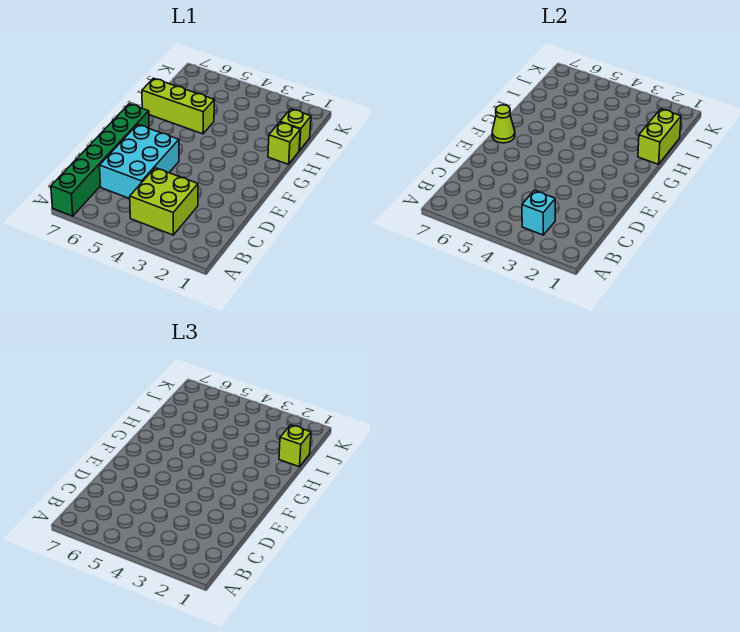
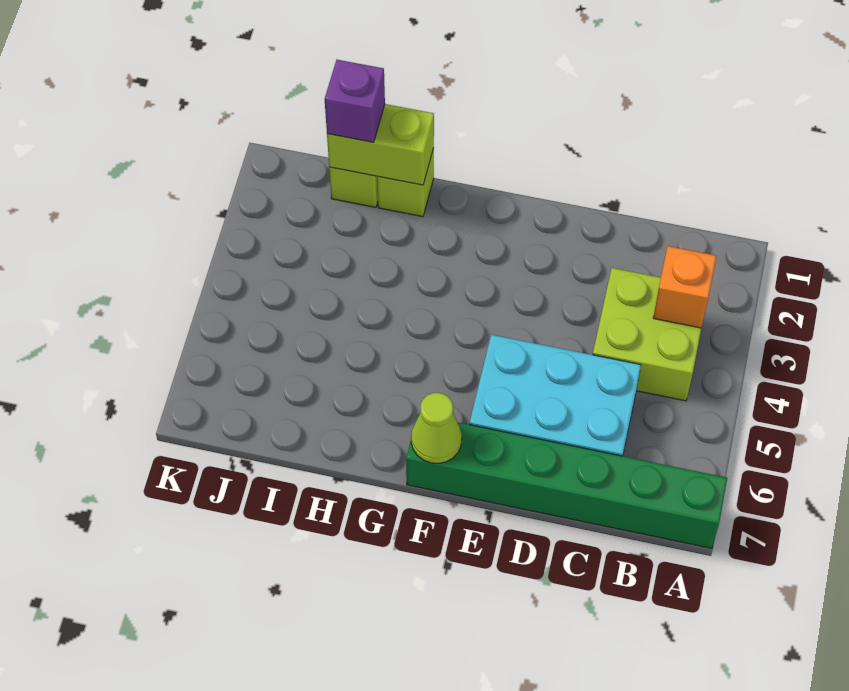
cyan 1x1 brick [522,190,555,235] -> orange 1x1 brick [653,246,716,328]
lime 1x3 brick [142,78,214,134] -> none
lime 1x1 brick [279,425,311,467] -> purple 1x1 brick [325,60,385,142]

